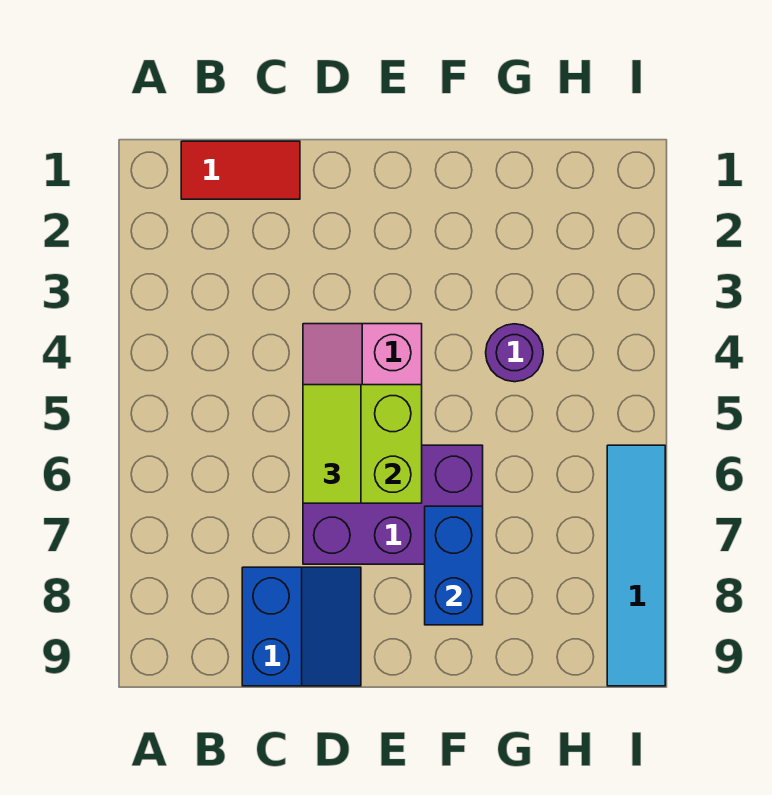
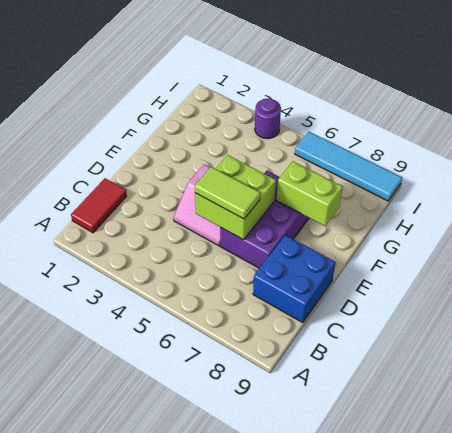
blue 2x2 slope [242,567,361,686] -> blue 2x2 brick [253,235,335,323]
blue 1x2 brick [425,506,483,625] -> lime 1x2 brick [277,162,343,226]
purple 1x1 round brick [486,324,543,382] -> purple 1x1 round brick moved to [255,98,281,139]

